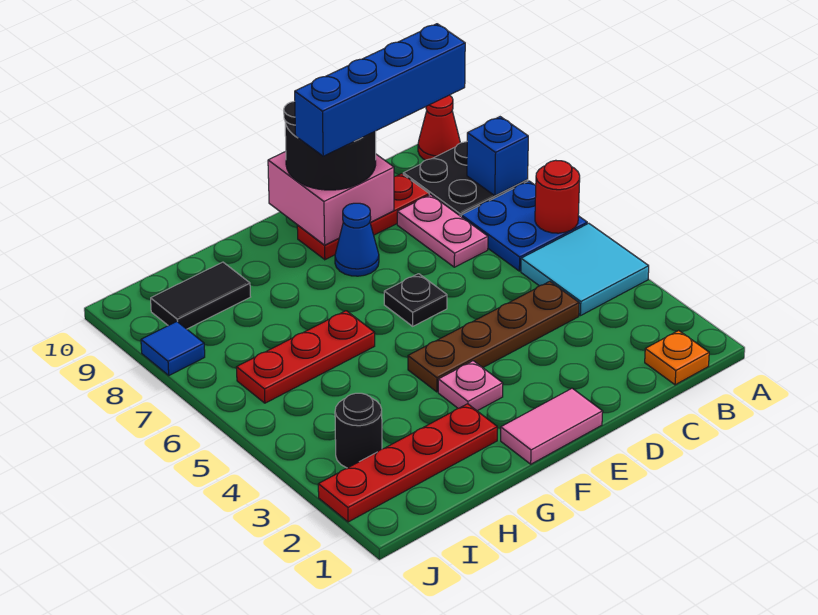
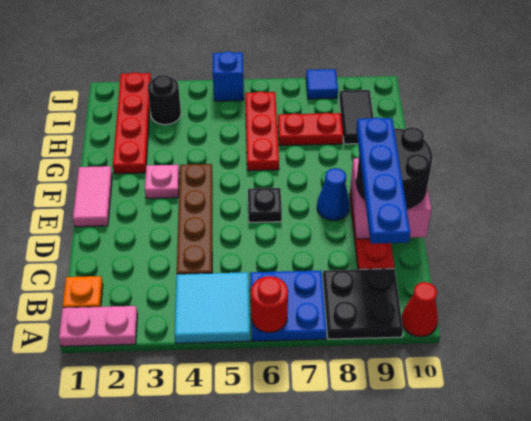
blue 1x1 brick [467,117,528,196] -> blue 1x1 brick moved to [213,51,244,101]
blue 1x4 brick [295,24,465,156] -> blue 1x4 plate [356,117,410,244]
pink 1x2 plate [397,195,488,267] -> pink 1x2 plate moved to [59,306,138,346]
none -> red 1x2 plate [278,113,343,145]

